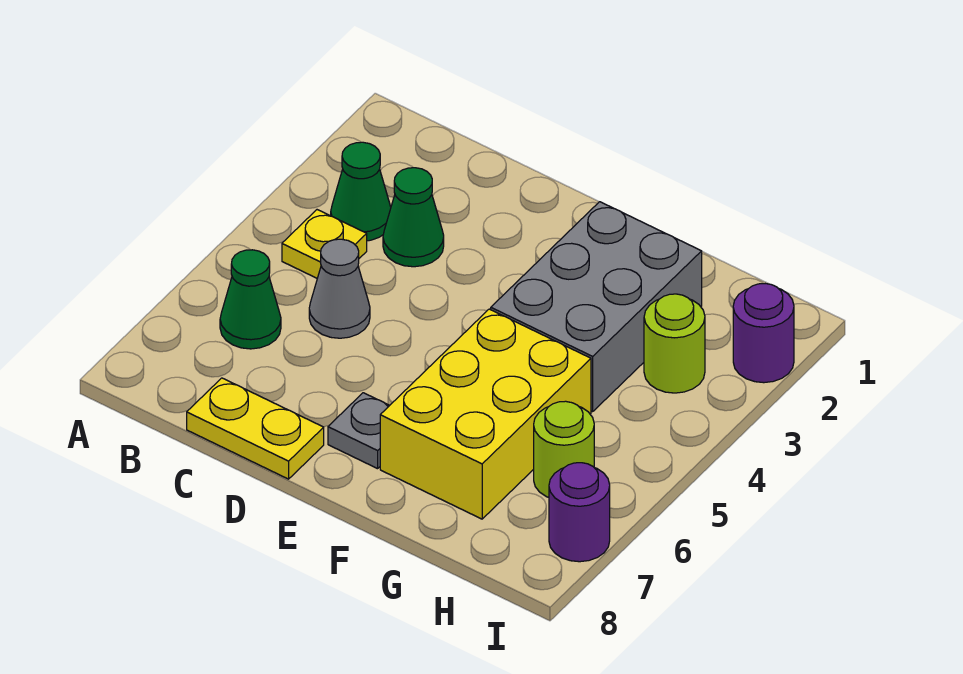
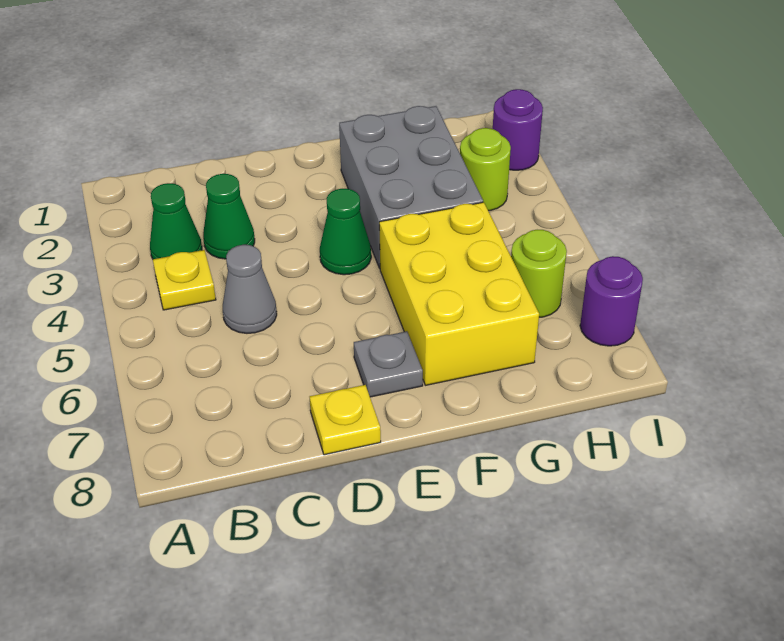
green 1x1 cone [220,250,281,349] -> green 1x1 cone moved to [320,189,371,275]
yellow 1x2 plate [187,378,324,479] -> yellow 1x1 plate [310,385,381,455]

